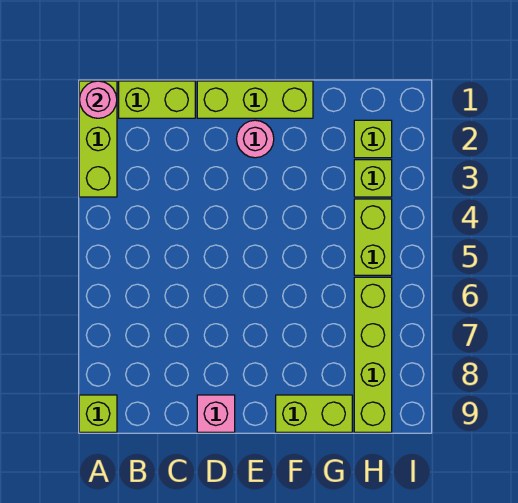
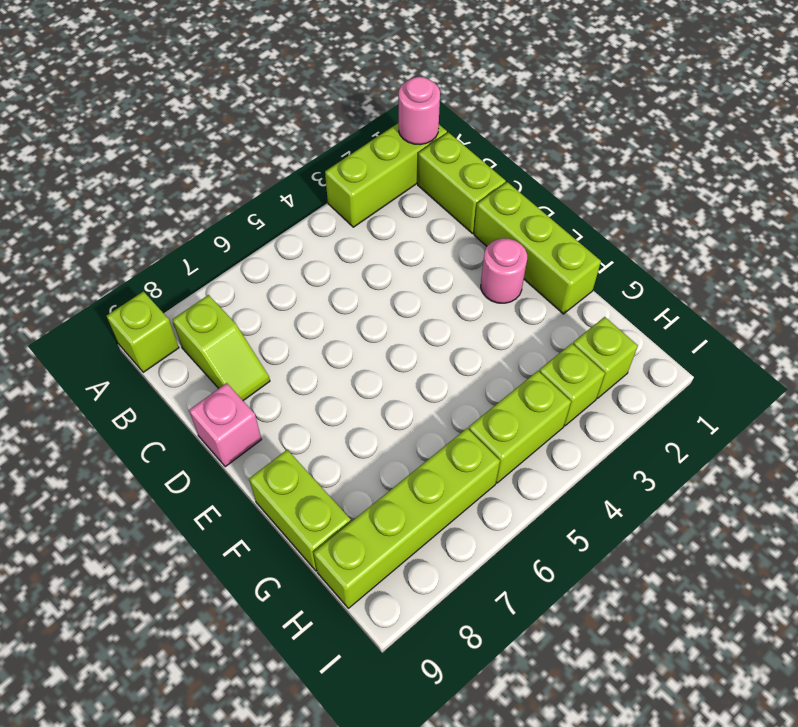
none -> lime 1x2 slope [172,295,270,401]

